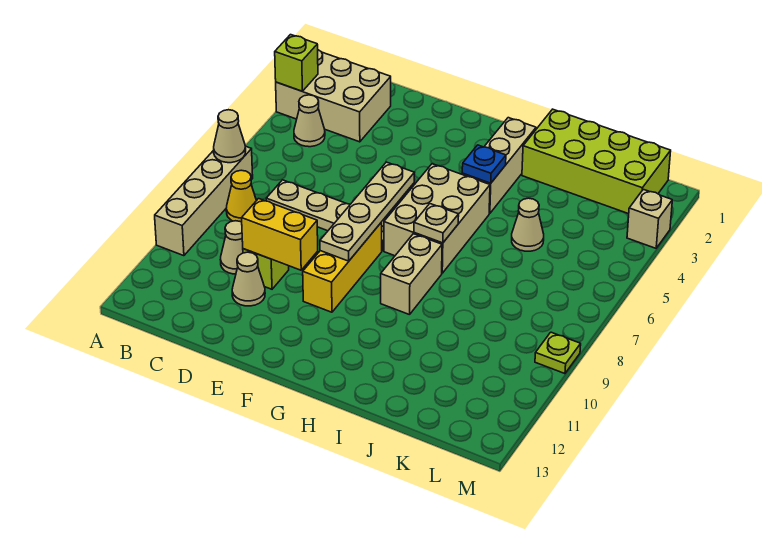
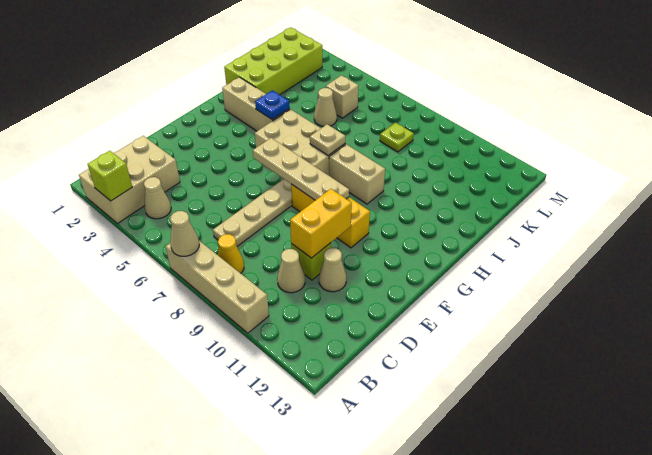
tan 1x1 brick [627,189,672,248] -> tan 1x1 brick moved to [326,75,359,118]
lime 1x1 plate [535,332,581,374] -> lime 1x1 plate moved to [380,122,414,152]

